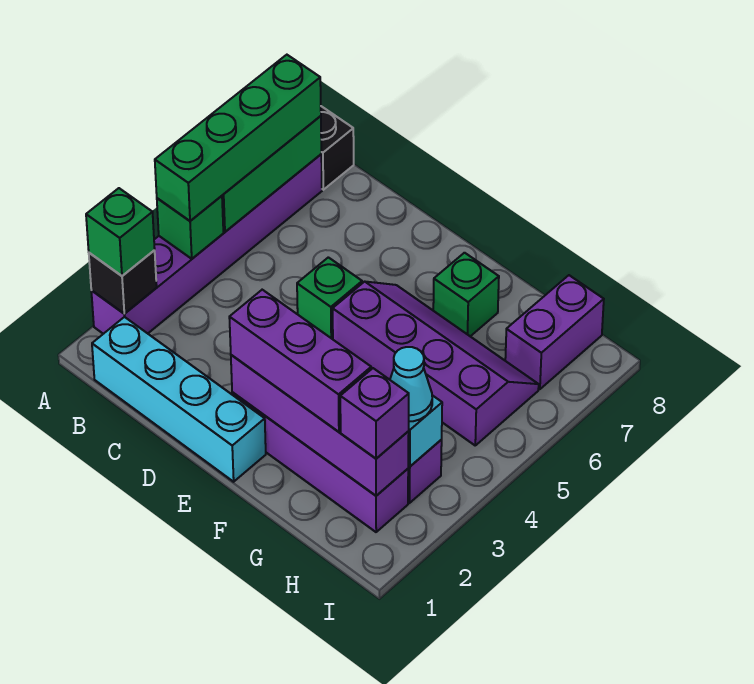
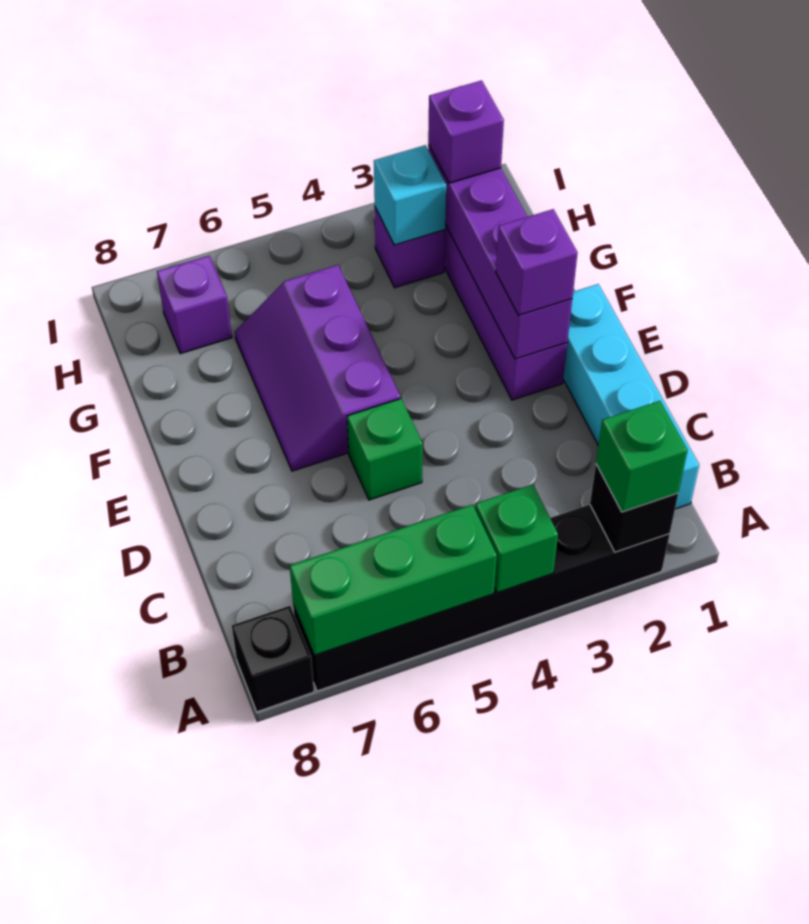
purple 1x6 brick [91,154,322,334] -> black 1x6 brick [293,505,670,691]
green 1x4 brick [155,55,321,221] -> none
purple 1x3 brick [229,290,371,432] -> purple 1x1 brick [496,209,578,315]
purple 2x4 slope [333,282,539,445] -> purple 2x3 slope [235,265,400,471]
green 1x1 brick [433,253,499,336] -> none
cyan 1x1 cone [390,347,432,422] -> none
purple 1x2 brick [505,275,604,389] -> purple 1x1 brick [157,256,232,354]

